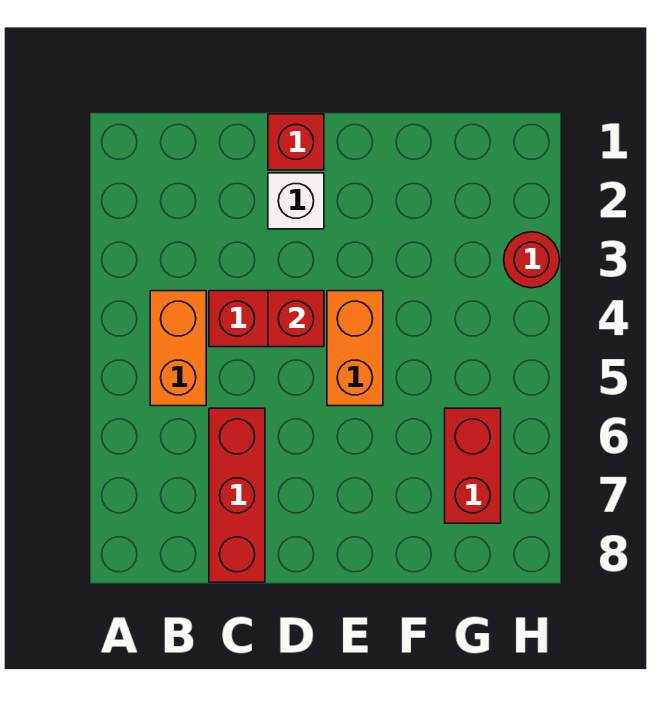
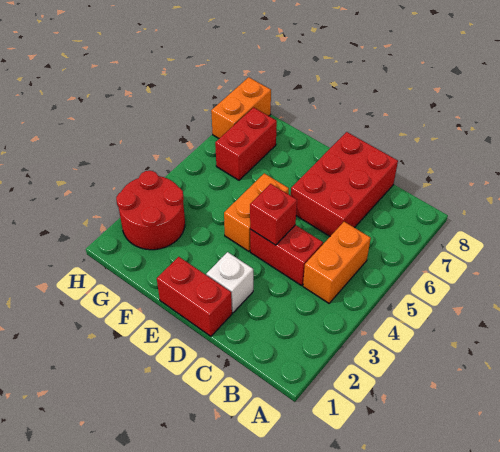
red 1x3 brick [209,408,265,582] -> red 2x3 brick [291,132,398,236]
red 1x1 brick [268,114,324,170] -> red 1x2 brick [157,257,232,336]
red 1x1 round brick [504,232,560,288] -> red 2x2 round brick [116,171,185,250]
none -> orange 1x2 brick [211,77,271,138]

